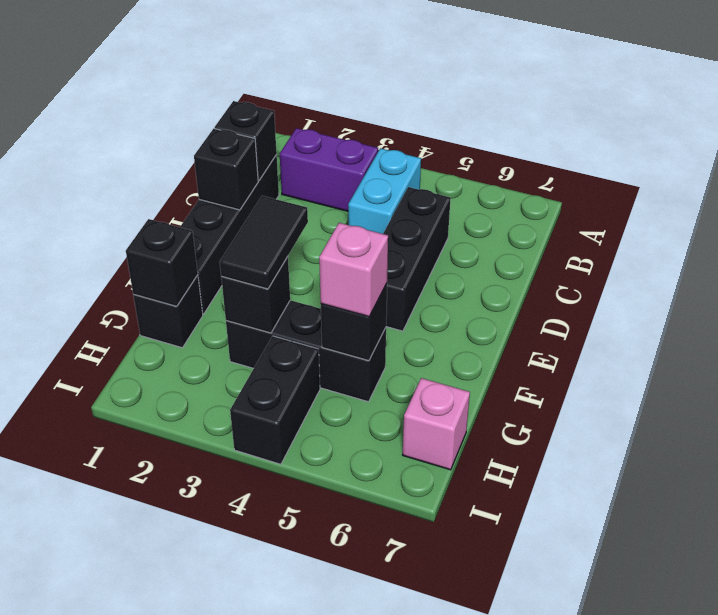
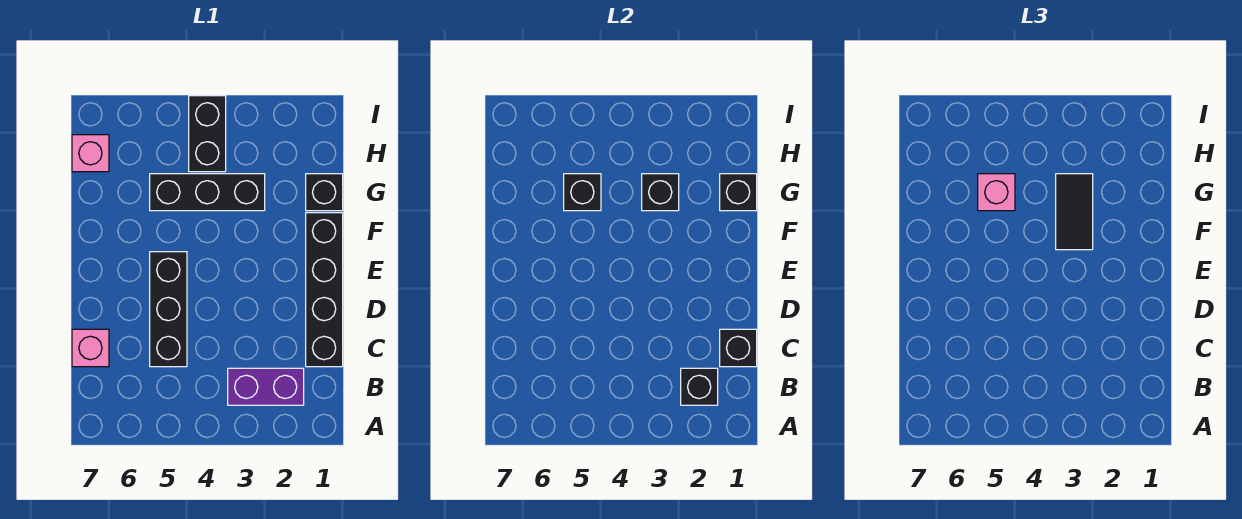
cyan 1x2 brick [348,148,421,234] -> none
none -> pink 1x1 brick [72,329,109,367]
black 1x1 brick [194,129,258,210] -> black 1x1 brick moved to [681,368,718,405]

